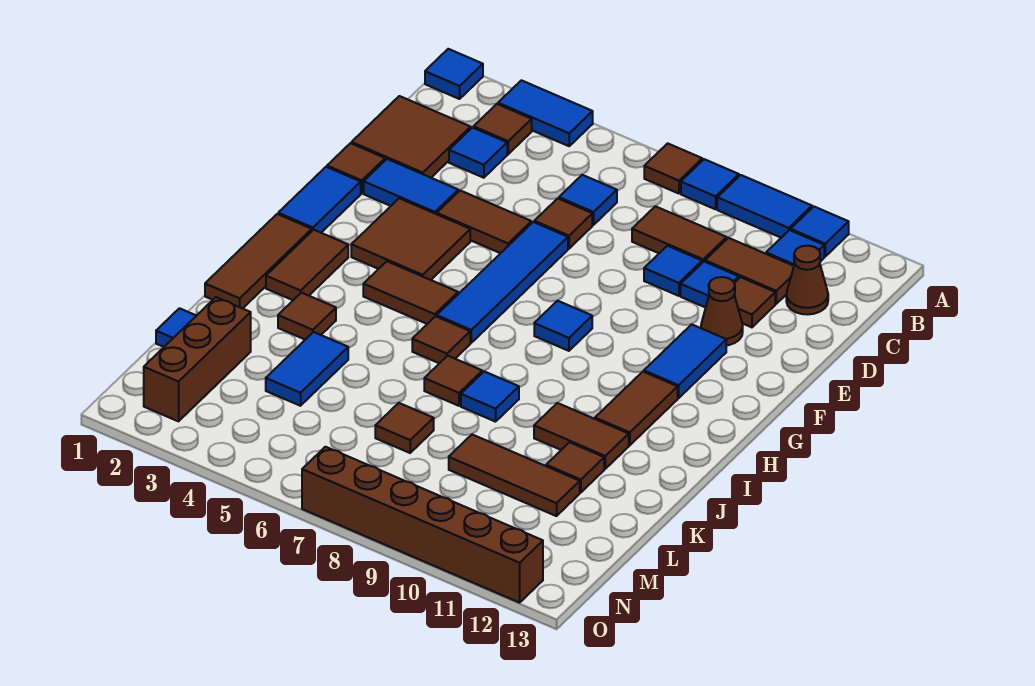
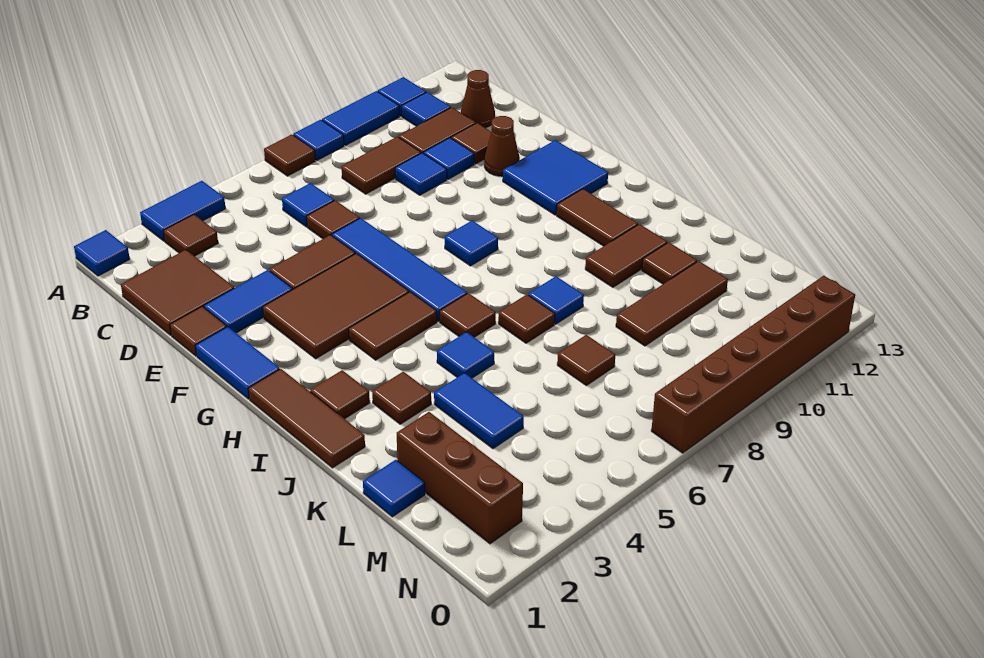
blue 1x1 tile [449,127,507,178] -> blue 1x1 tile moved to [437,332,494,378]
brown 2x2 tile [351,198,470,280] -> brown 2x3 tile [263,253,409,359]
blue 1x2 tile [644,324,726,398] -> blue 2x2 tile [503,140,608,215]
brown 1x2 tile [266,230,348,300] -> brown 1x1 tile [310,370,370,419]

